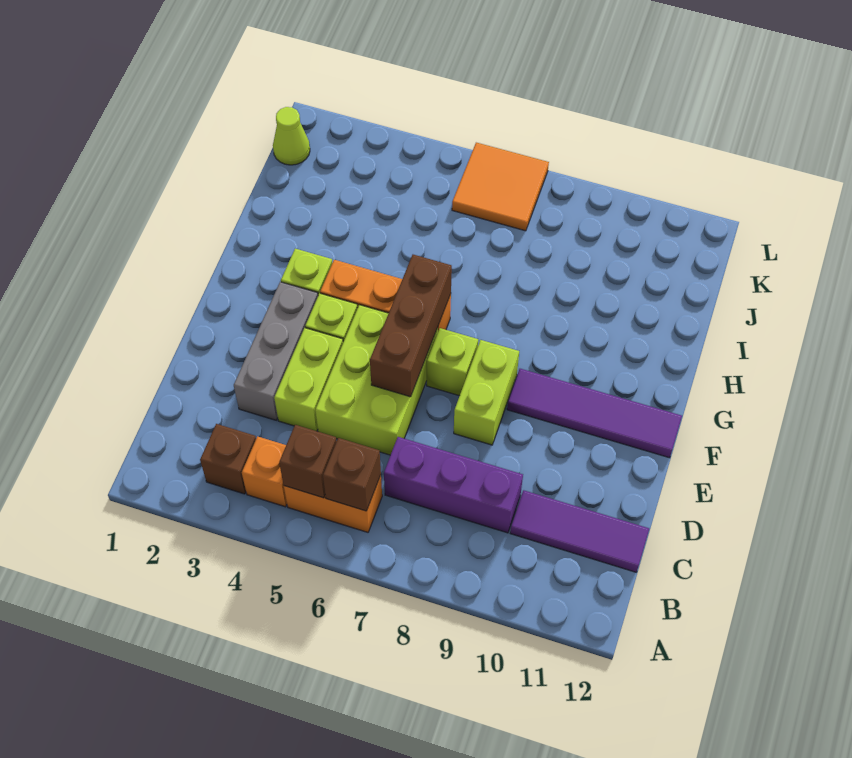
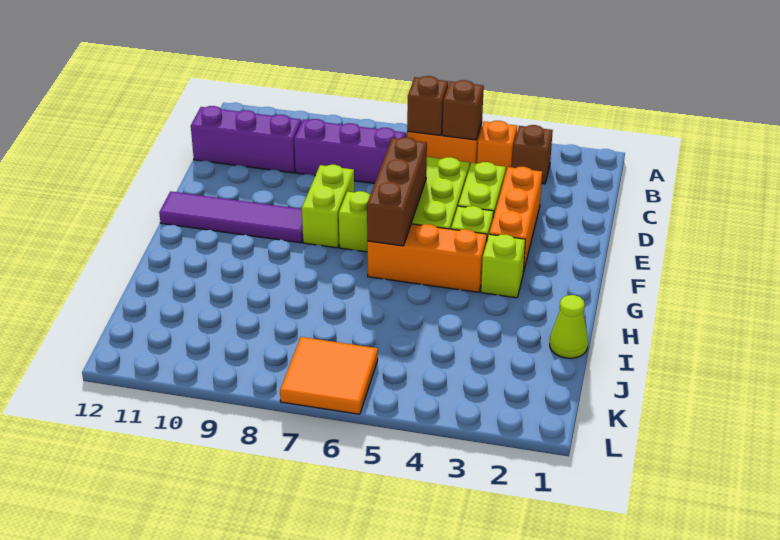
purple 1x3 tile [510,490,649,572] -> purple 1x3 brick [191,106,301,173]
grey 1x3 brick [234,282,318,420] -> orange 1x3 brick [489,167,542,272]
lime 1x1 cone [273,107,310,165] -> lime 1x1 cone moved to [550,295,588,358]

